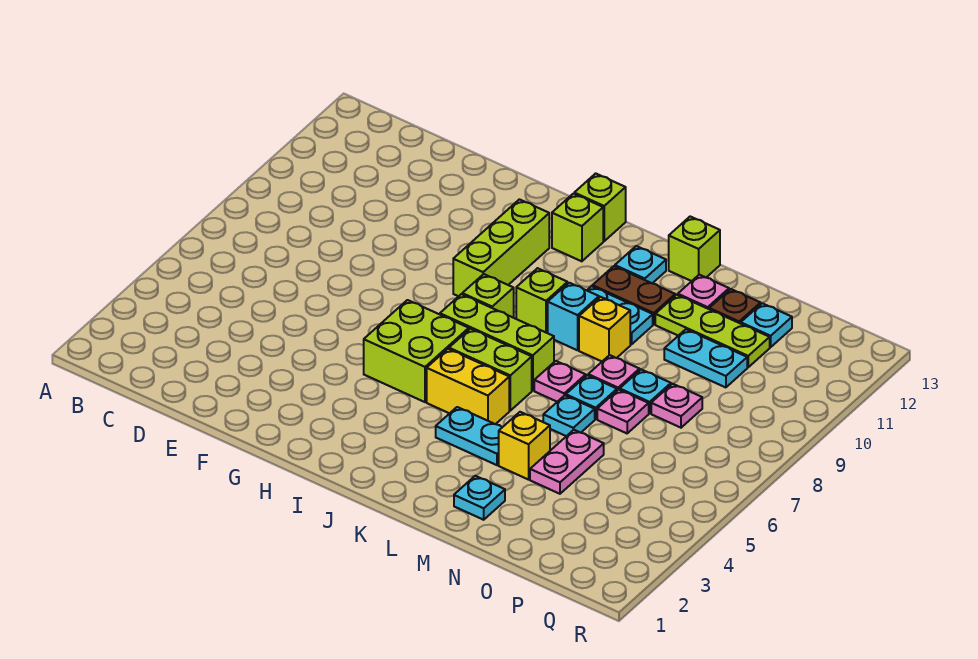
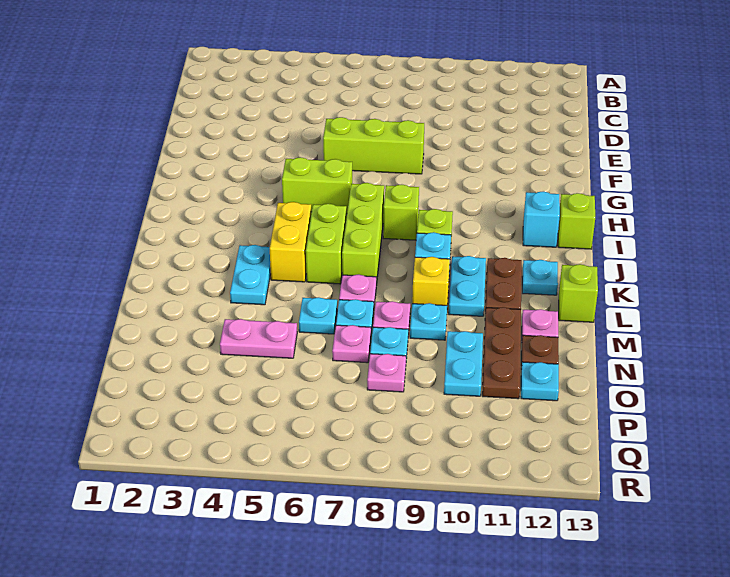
lime 2x2 brick [364,300,469,402] -> lime 1x2 brick [282,157,352,213]
lime 1x3 brick [453,199,549,296] -> lime 1x3 brick moved to [323,117,424,174]
lime 1x1 brick [552,194,603,261] -> cyan 1x1 brick [523,191,560,247]
cyan 1x1 plate [454,476,505,520] -> cyan 1x1 plate moved to [410,303,447,340]
yellow 1x1 brick [499,412,550,480] -> none
lime 1x3 plate [655,295,770,367] -> brown 1x3 plate [482,307,521,399]

